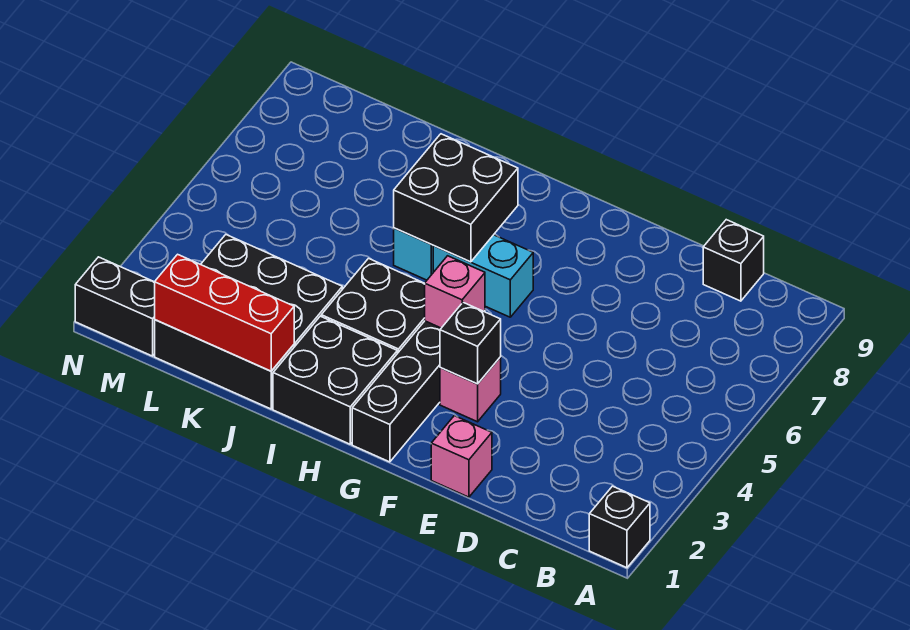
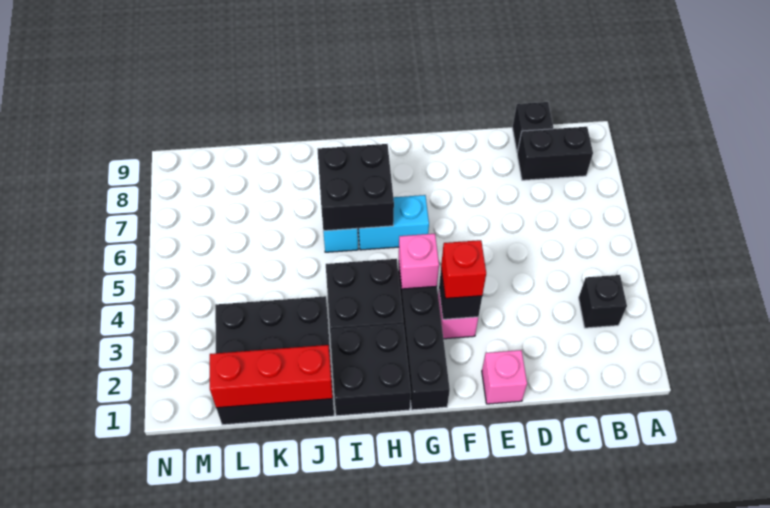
black 1x1 brick [589,486,650,568] -> black 1x1 brick moved to [579,275,627,328]
none -> red 1x1 brick [441,240,486,299]
black 1x2 brick [75,257,155,356] -> black 1x2 brick moved to [517,127,593,180]

